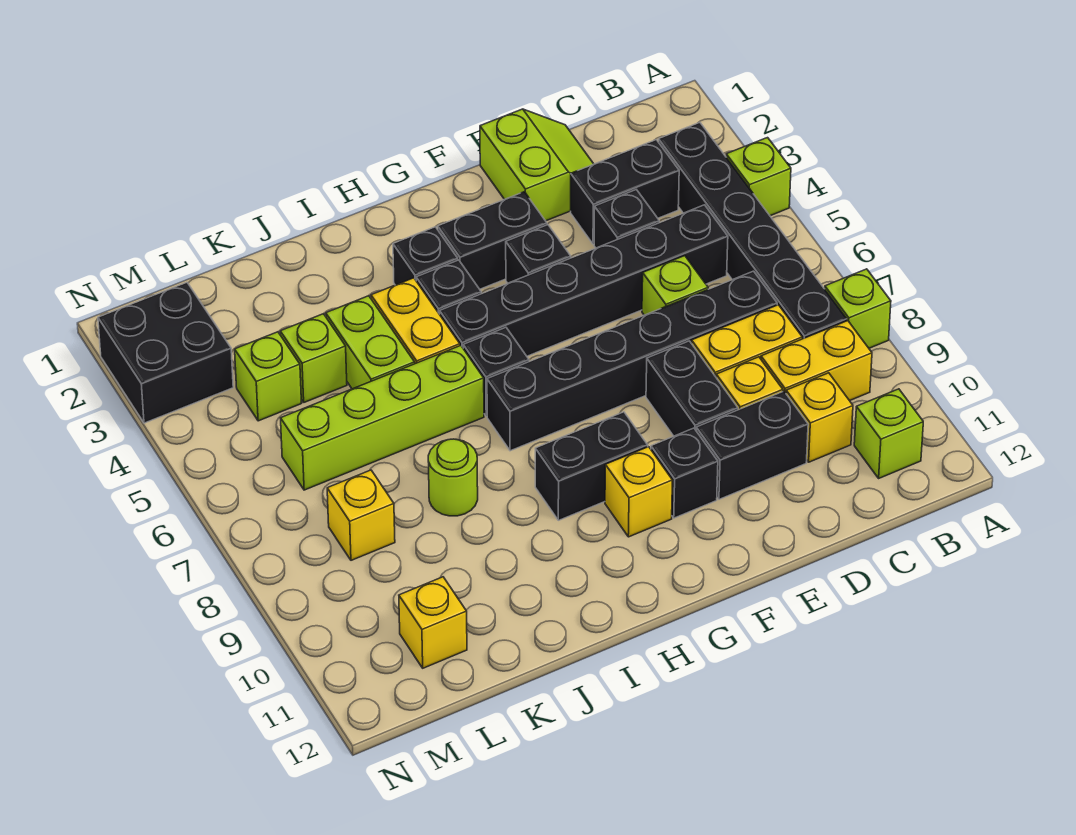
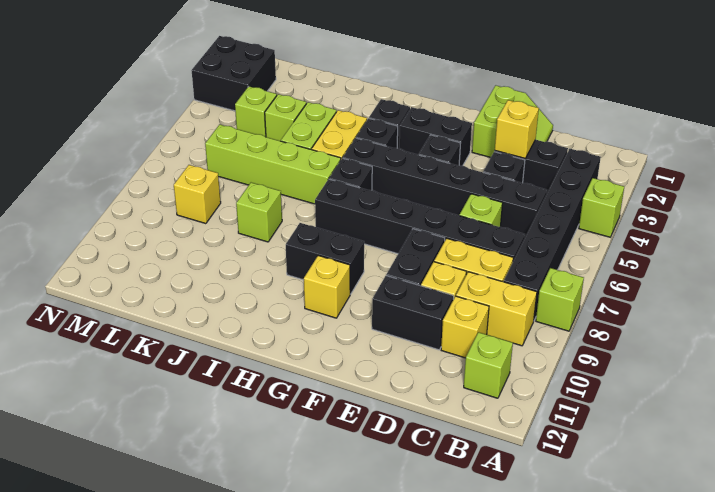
black 1x1 brick [651,428,718,518] -> none
lime 1x1 round brick [428,439,478,516] -> lime 1x1 brick [236,183,282,242]
yellow 1x1 brick [399,577,467,668] -> yellow 1x1 brick moved to [495,100,539,158]

